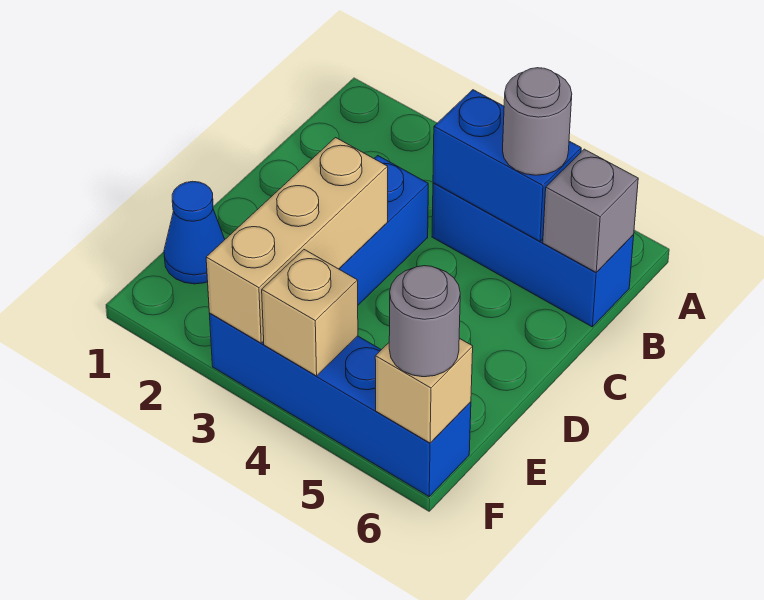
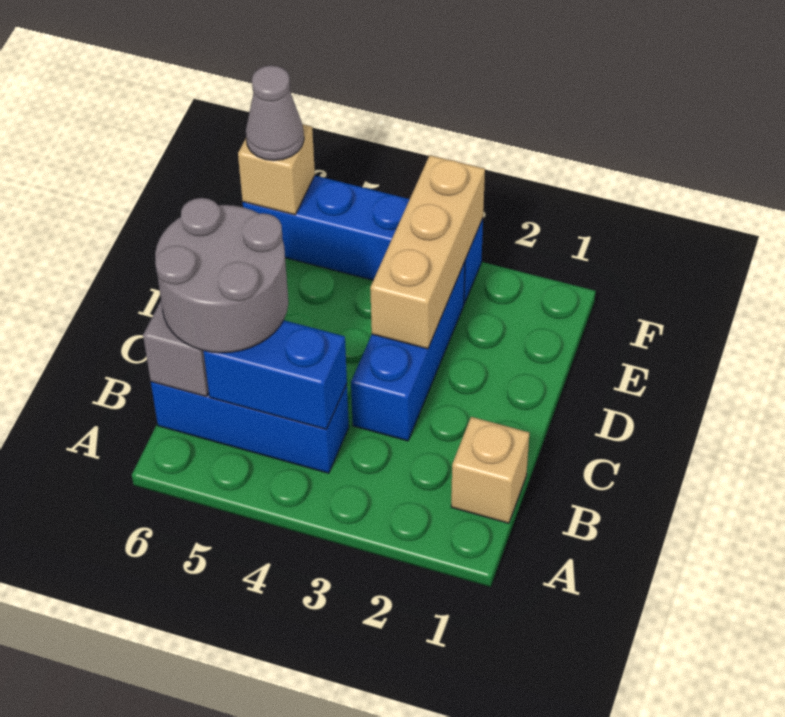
grey 1x1 round brick [503,68,572,175] -> grey 2x2 round brick [155,198,288,353]
blue 1x1 cone [164,181,225,284] -> none
tan 1x1 brick [262,250,358,376] -> tan 1x1 brick moved to [451,417,529,523]
grey 1x1 round brick [389,266,460,377] -> grey 1x1 cone [246,66,304,161]

